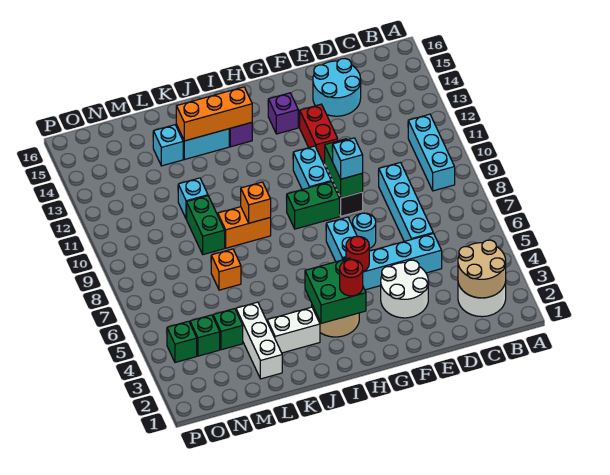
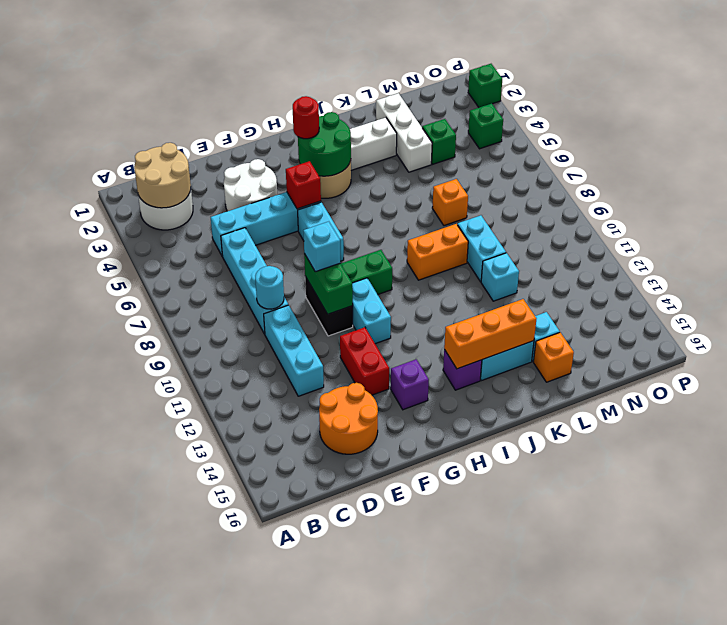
cyan 1x3 brick [408,114,455,191] -> cyan 1x3 brick moved to [264,305,324,396]
cyan 2x2 round brick [313,59,361,116] -> orange 2x2 round brick [319,383,378,454]
cyan 1x1 round brick [353,213,376,248] -> cyan 1x1 round brick moved to [255,266,284,309]
red 1x1 round brick [346,236,369,271] -> red 1x1 brick [286,161,321,209]
green 2x2 brick [305,258,366,323] -> green 2x2 round brick [298,112,351,176]
orange 1x1 brick [241,182,271,223] -> orange 1x1 brick moved to [533,333,574,382]
green 1x2 brick [187,196,225,255] -> cyan 1x2 brick [458,215,506,282]
green 1x1 brick [190,315,220,356] -> green 1x1 brick moved to [468,64,502,107]

